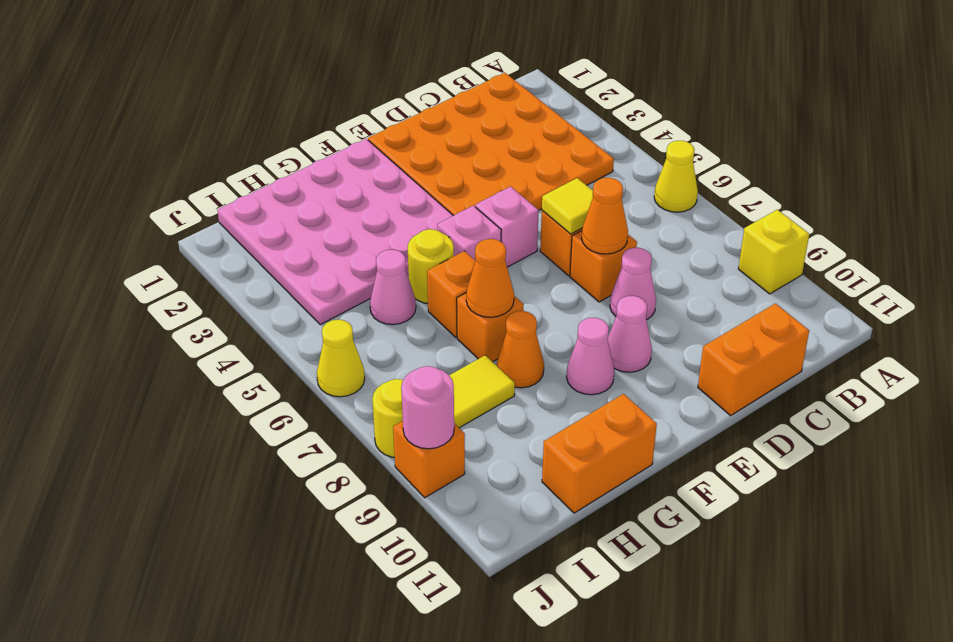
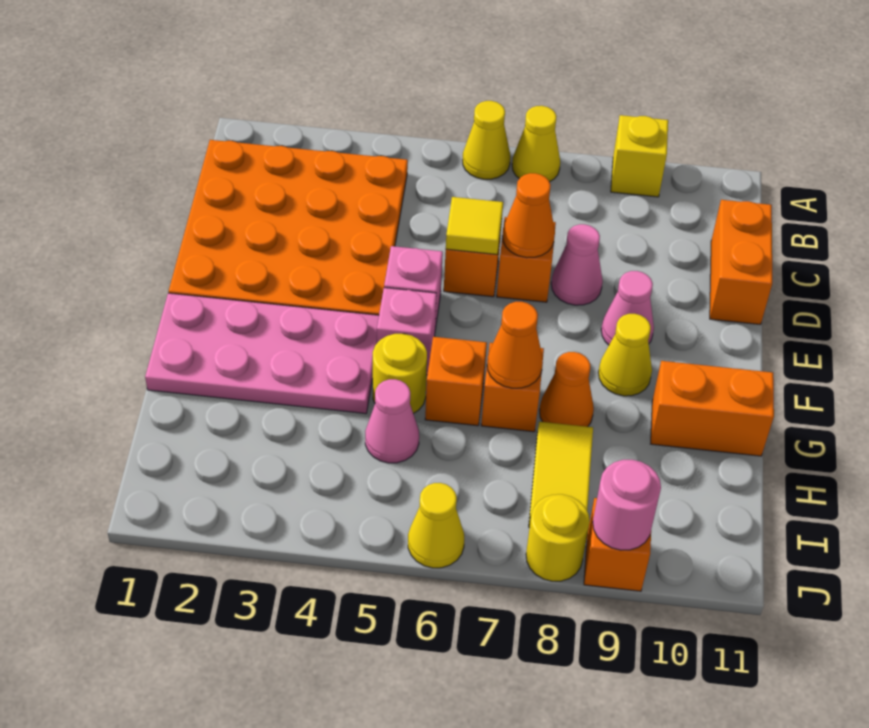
none -> yellow 1x1 cone [512,106,560,182]
pink 4x4 plate [217,139,453,325] -> pink 2x4 plate [145,293,379,414]
pink 1x1 cone [567,318,614,395] -> yellow 1x1 cone [598,314,652,396]
orange 1x2 brick [542,394,657,513] -> orange 1x2 brick turned to [651,361,774,456]

